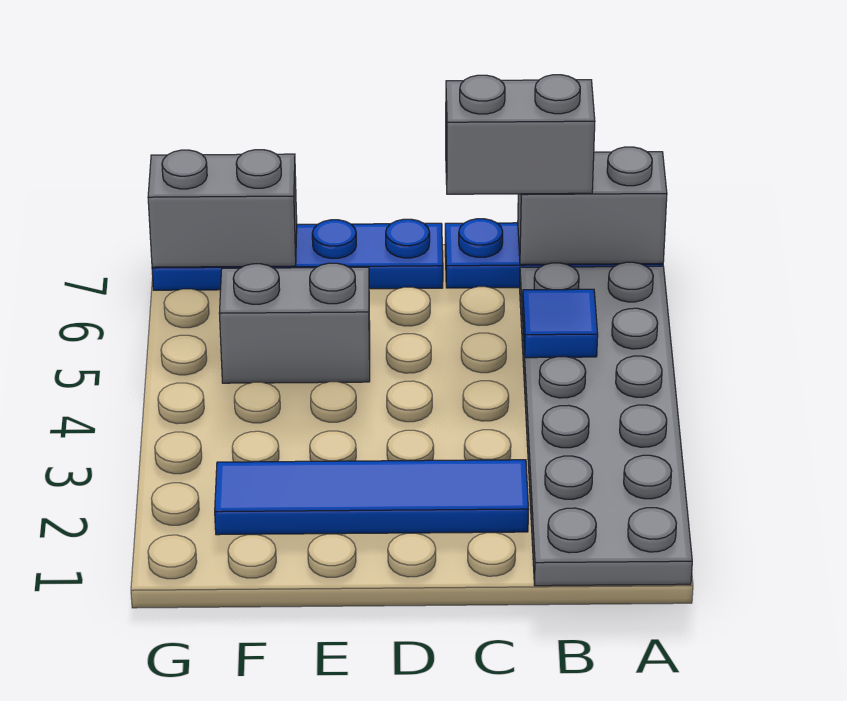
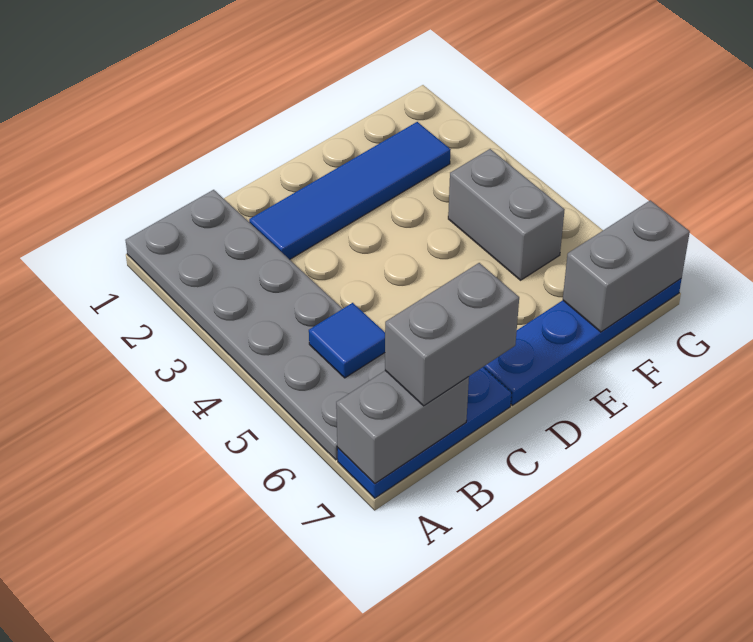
grey 1x2 brick [219,263,370,383] -> grey 1x2 brick turned to [448,149,565,280]

